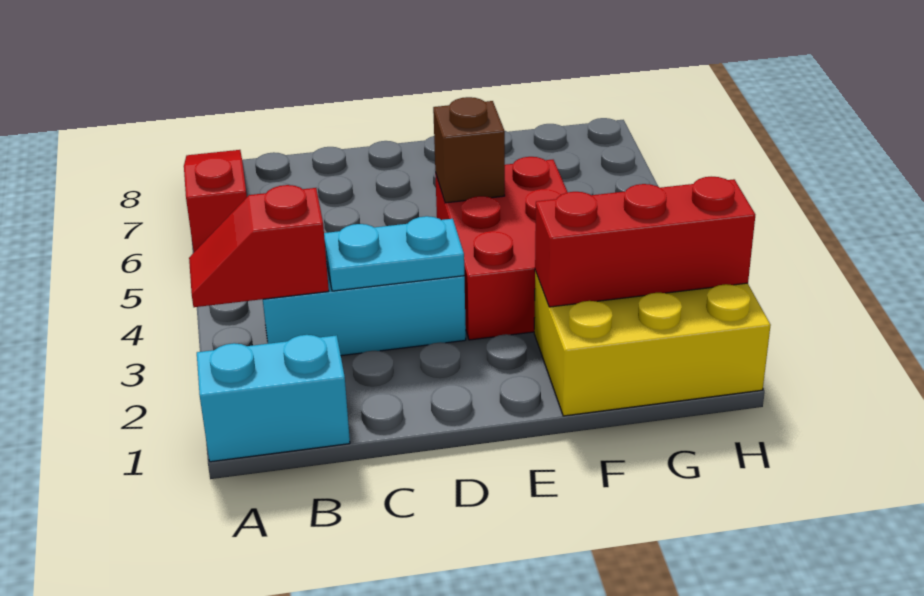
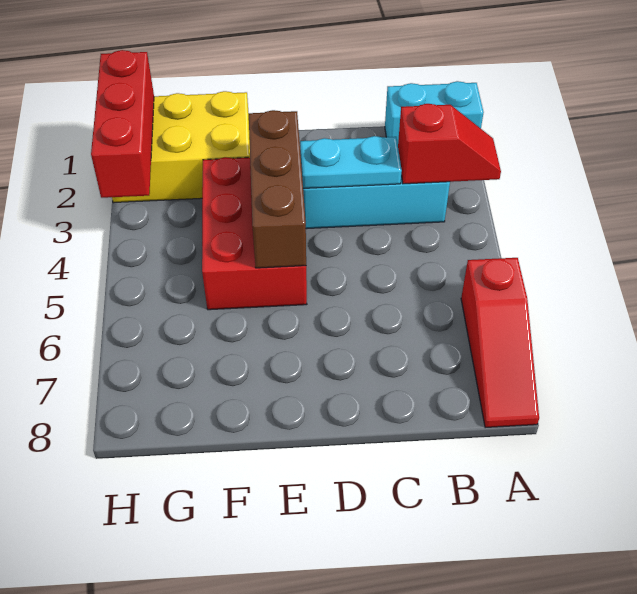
brown 1x1 brick [433,97,505,203] -> brown 1x3 brick [249,110,306,268]
red 1x3 brick [535,177,755,307] -> red 1x3 brick turned to [91,50,154,198]

